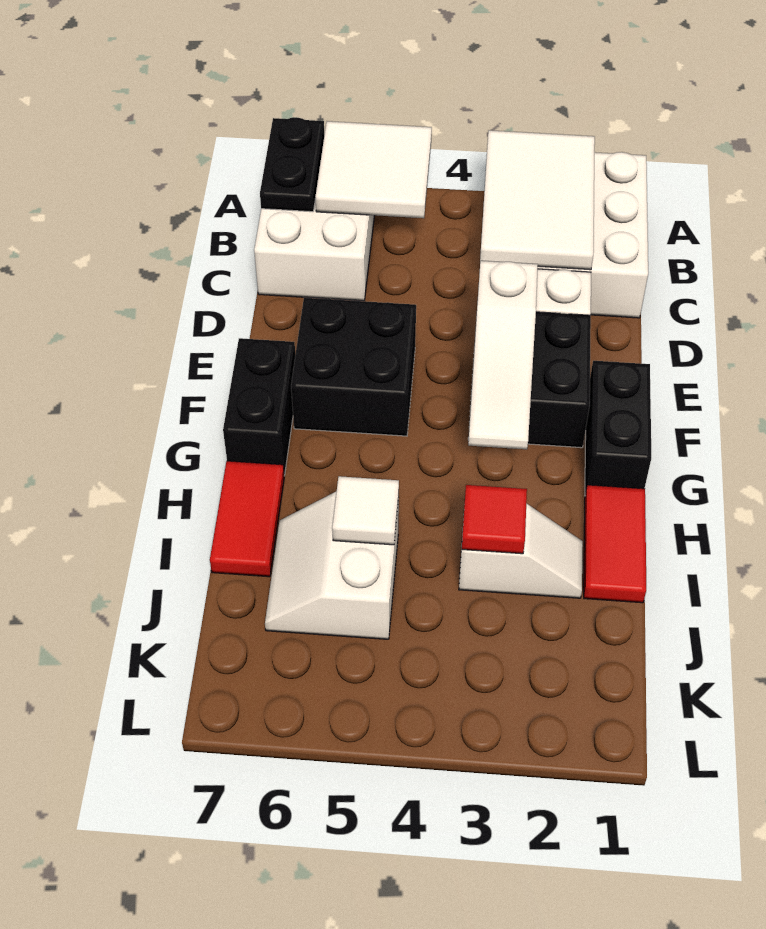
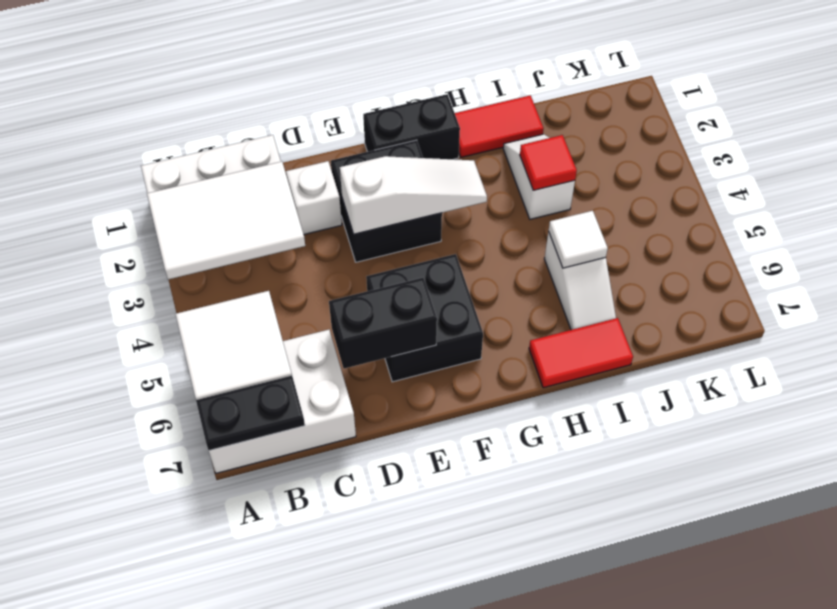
black 1x2 brick [223,338,295,476] -> black 1x2 brick moved to [329,278,437,369]
white 2x2 slope [265,491,399,639] -> white 1x2 slope [544,231,616,330]

